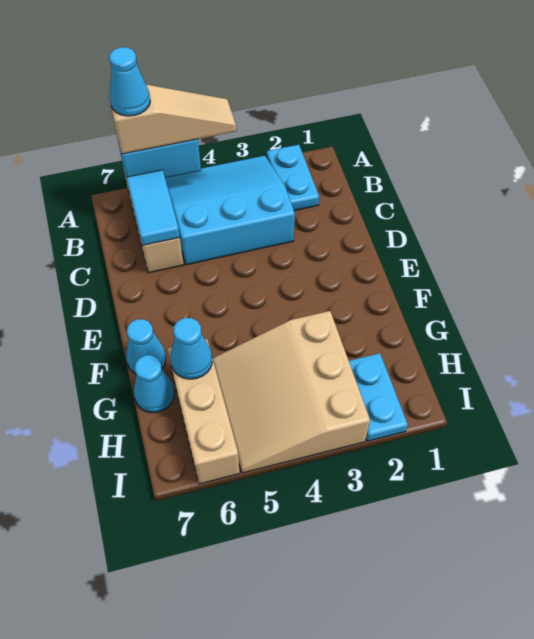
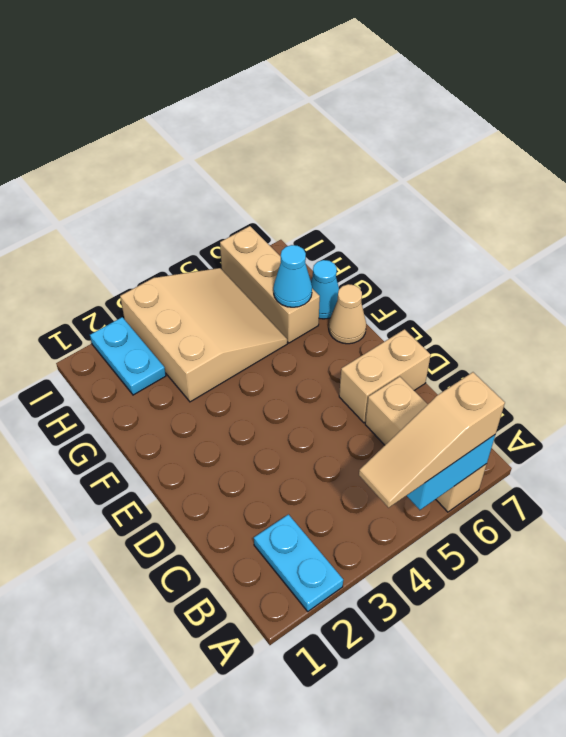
cyan 3x3 slope [165,156,295,265] -> none
cyan 1x1 cone [109,47,150,116] -> none
cyan 1x2 tile [126,170,180,245] -> none
none -> tan 1x2 brick [339,329,431,423]
cyan 1x1 cone [126,319,166,374] -> tan 1x1 cone [329,284,366,344]

